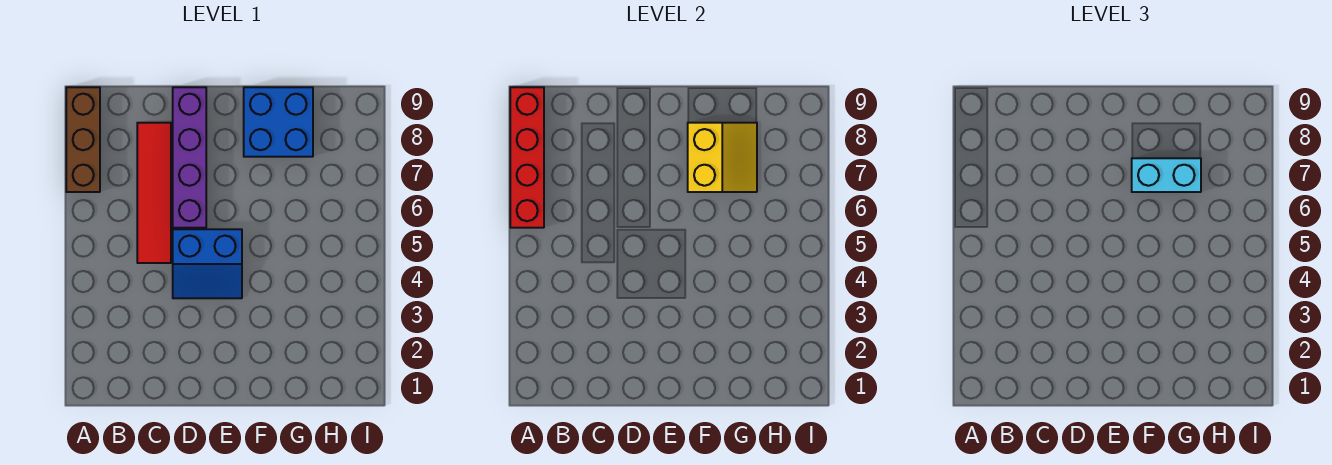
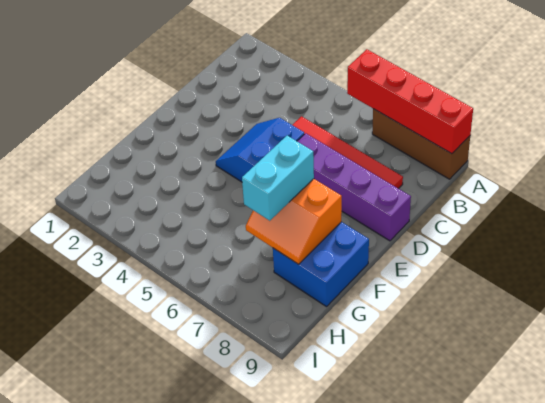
yellow 2x2 slope [688,123,757,192] -> orange 2x2 slope [246,179,342,264]

